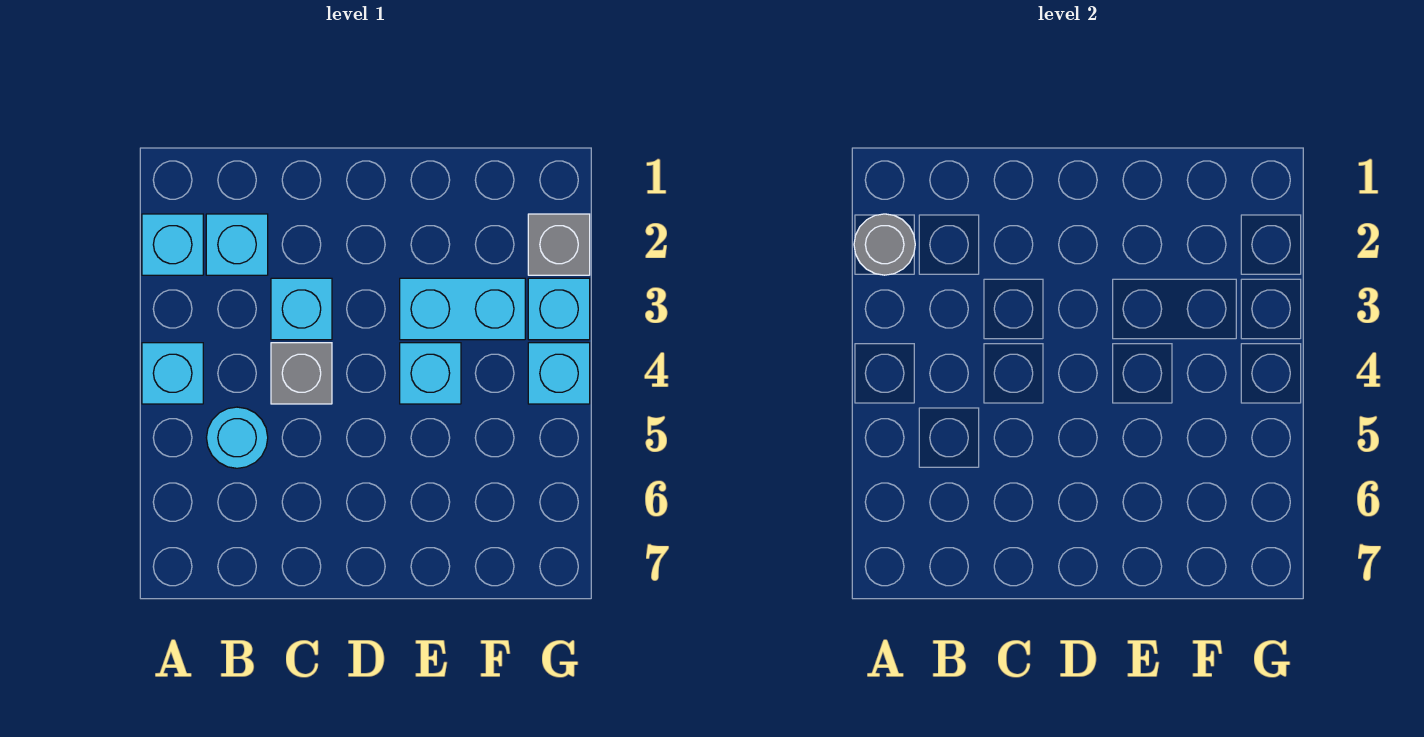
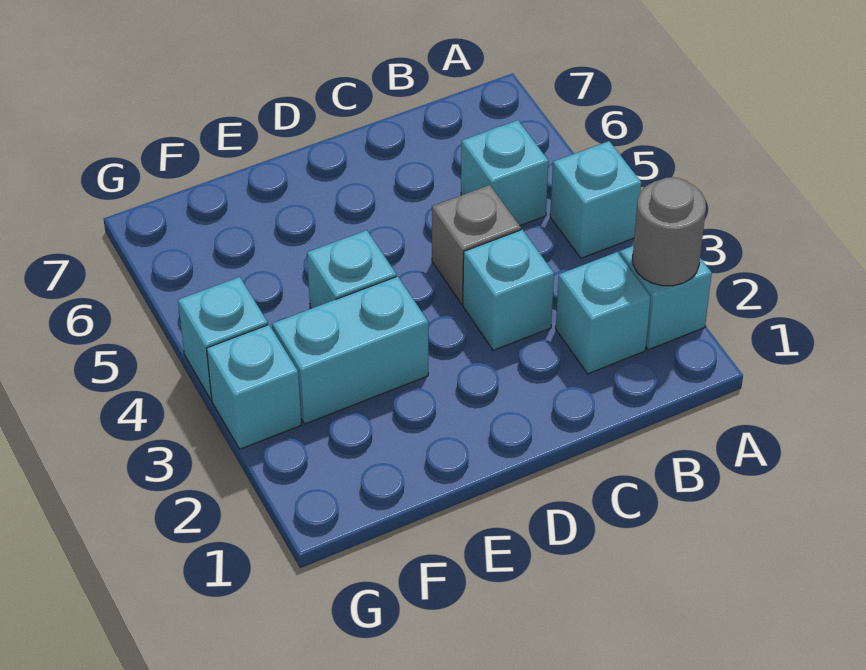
cyan 1x1 round brick [206,407,268,468] -> cyan 1x1 brick [461,120,549,225]
grey 1x1 brick [528,214,590,275] -> none

